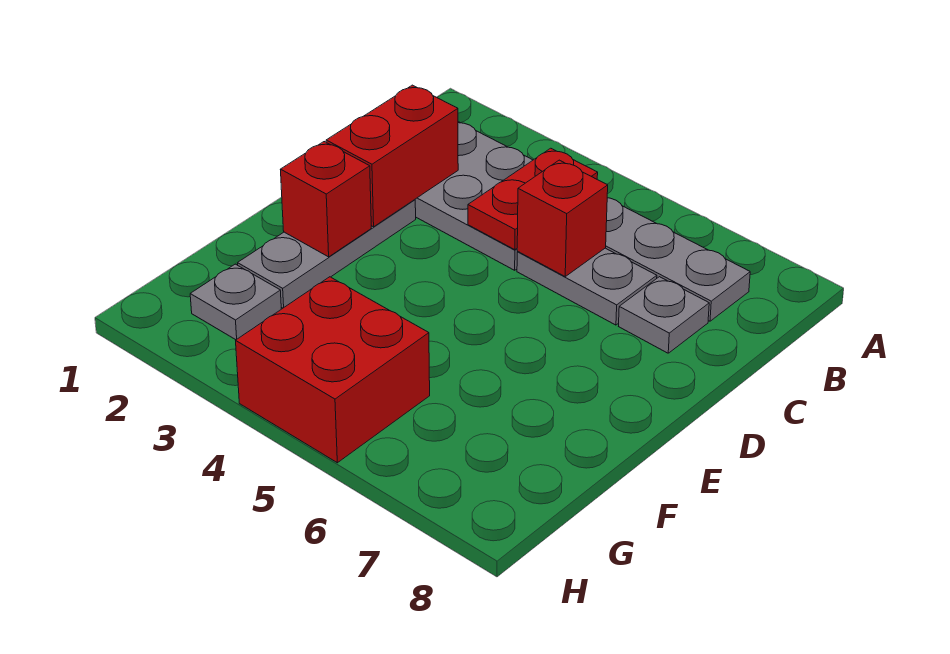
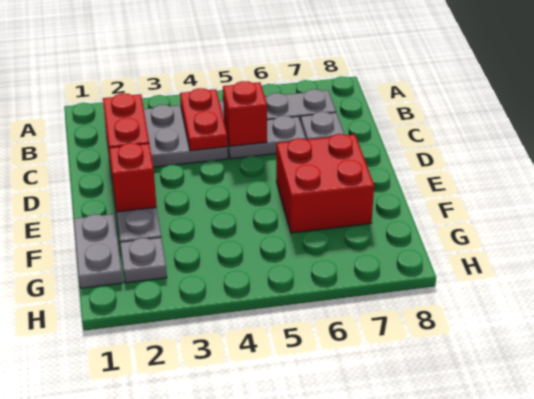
none -> grey 1x2 plate [74,214,123,288]
red 2x2 brick [236,277,430,463] -> red 2x2 brick moved to [276,134,374,233]

